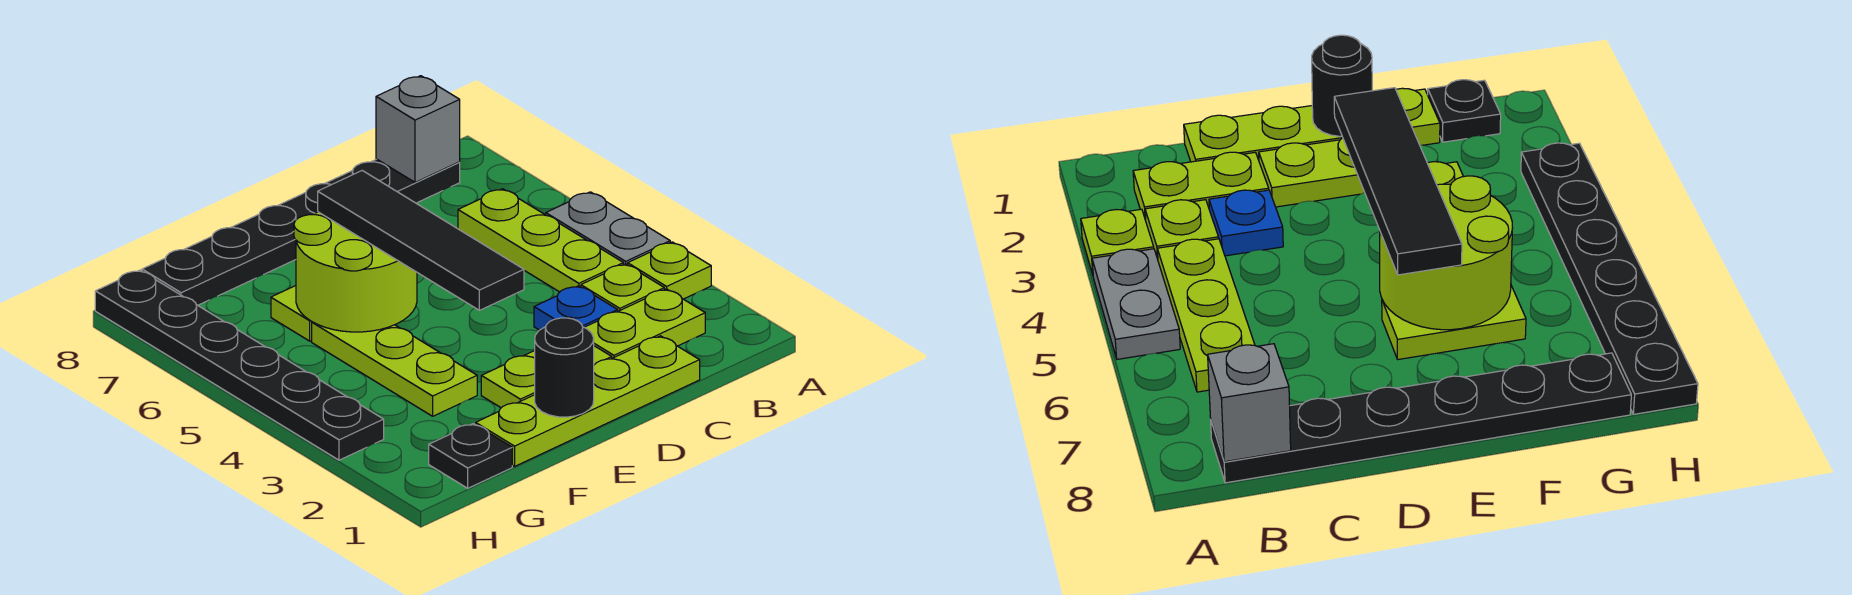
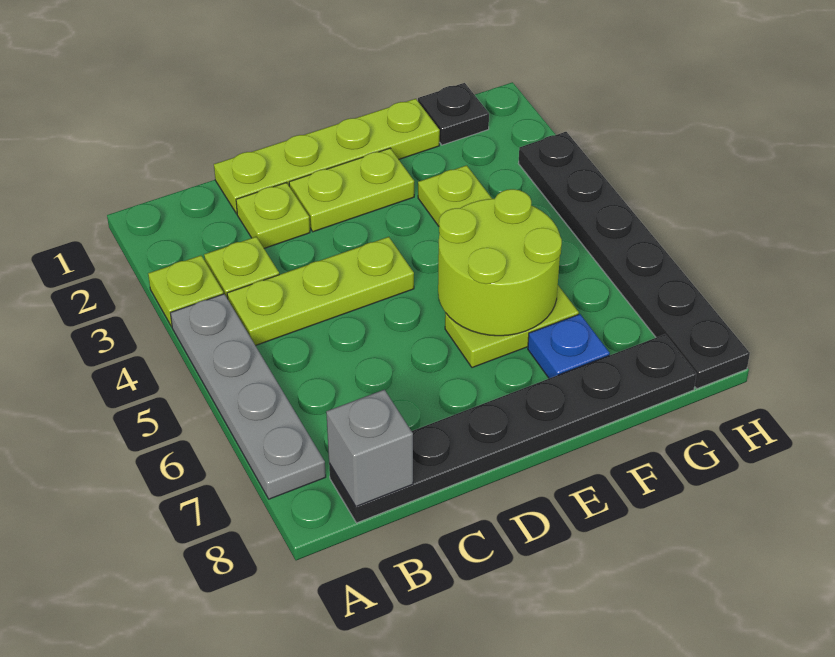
grey 1x2 plate [546,192,670,265] -> grey 1x4 plate [170,294,326,499]
lime 1x2 plate [584,289,705,358] -> lime 1x1 plate [236,183,310,248]
lime 1x3 plate [458,189,623,292] -> lime 1x3 plate turned to [227,237,414,346]
blue 1x1 plate [534,286,618,330] -> blue 1x1 plate moved to [528,314,610,378]
black 1x1 round brick [535,318,594,417] -> none
black 1x4 tile [318,171,524,310] -> none

